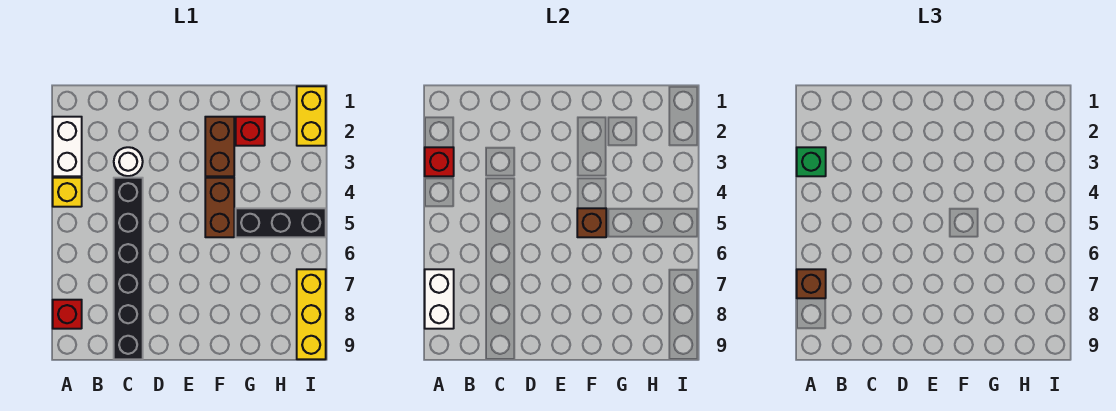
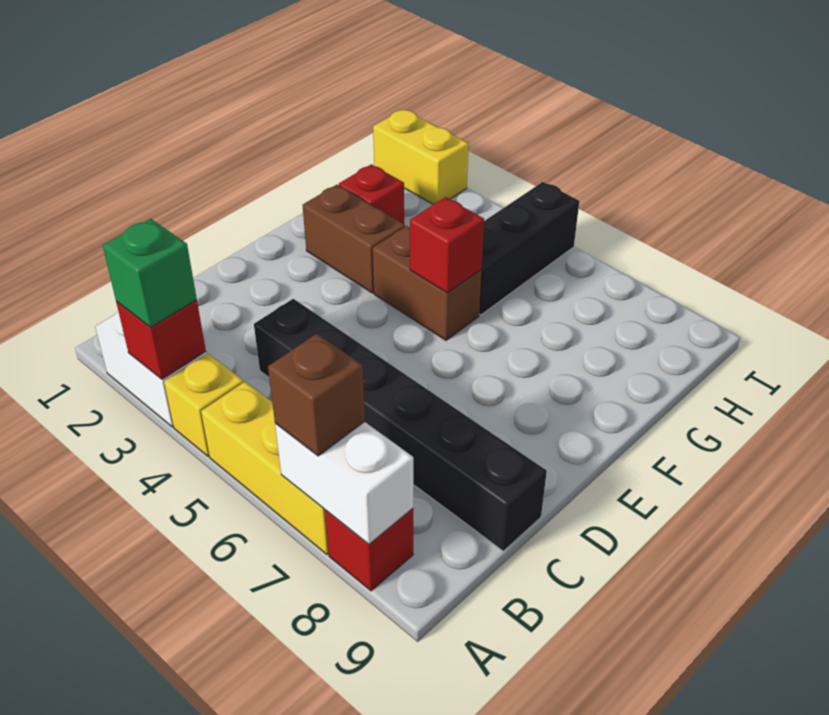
white 1x1 round brick [114,147,143,176] -> none
brown 1x1 brick [577,208,606,237] -> red 1x1 brick [410,197,484,293]
yellow 1x3 brick [297,269,326,359] -> yellow 1x3 brick moved to [201,382,329,554]

